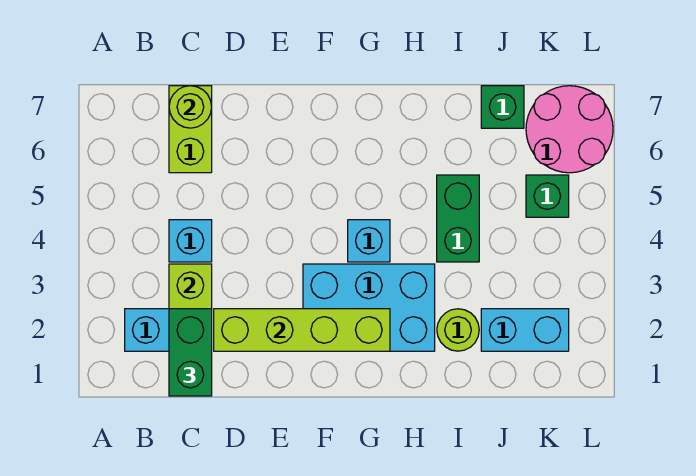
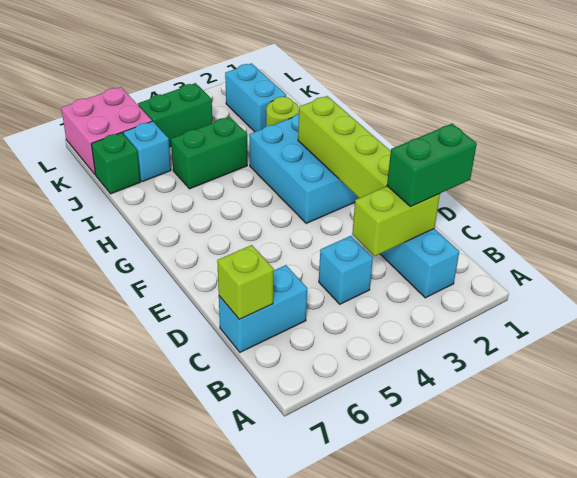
lime 1x2 brick [169,86,212,173] -> cyan 1x2 brick [219,265,307,352]
lime 1x1 round brick [169,86,212,128] -> lime 1x1 brick [217,245,274,319]
cyan 1x1 brick [348,220,390,262] -> cyan 1x1 brick moved to [123,121,171,182]
green 1x1 brick [526,175,569,217] -> green 1x2 brick [138,83,212,147]
pink 2x2 round brick [526,86,613,173] -> pink 2x2 brick [61,87,152,174]

